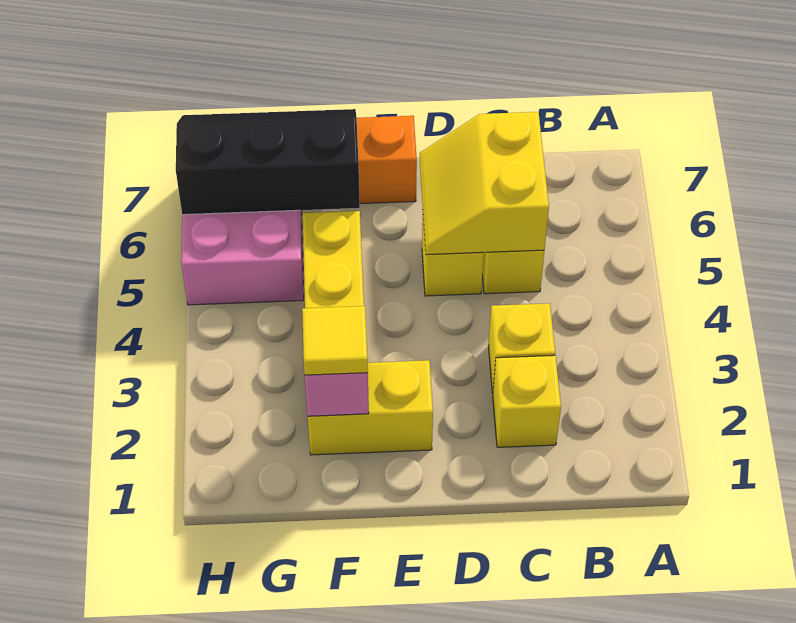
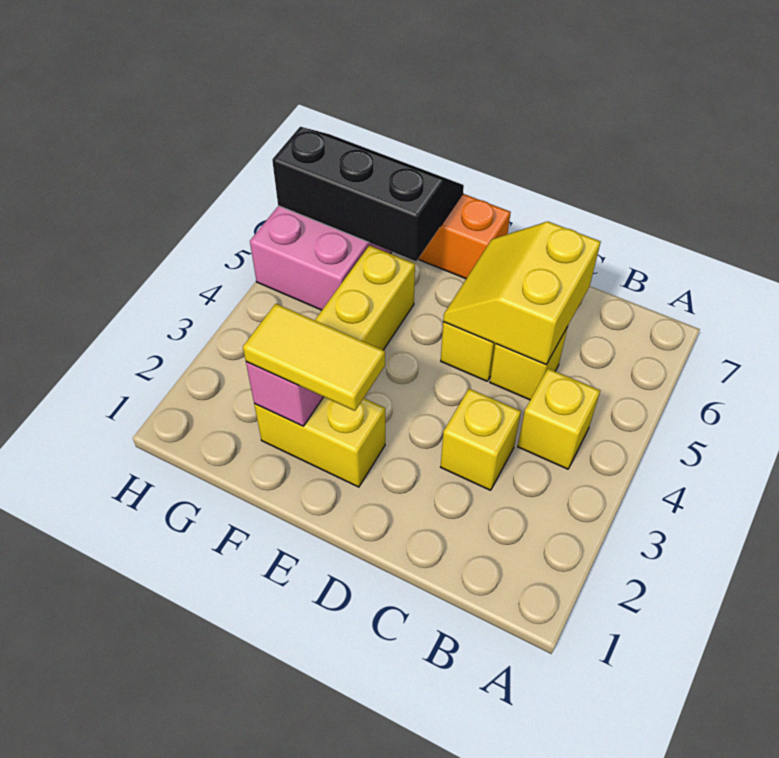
yellow 1x1 brick [493,355,561,447] -> yellow 1x1 brick moved to [518,369,600,469]
yellow 1x1 tile [302,306,368,375] -> yellow 1x2 tile [243,304,385,411]

